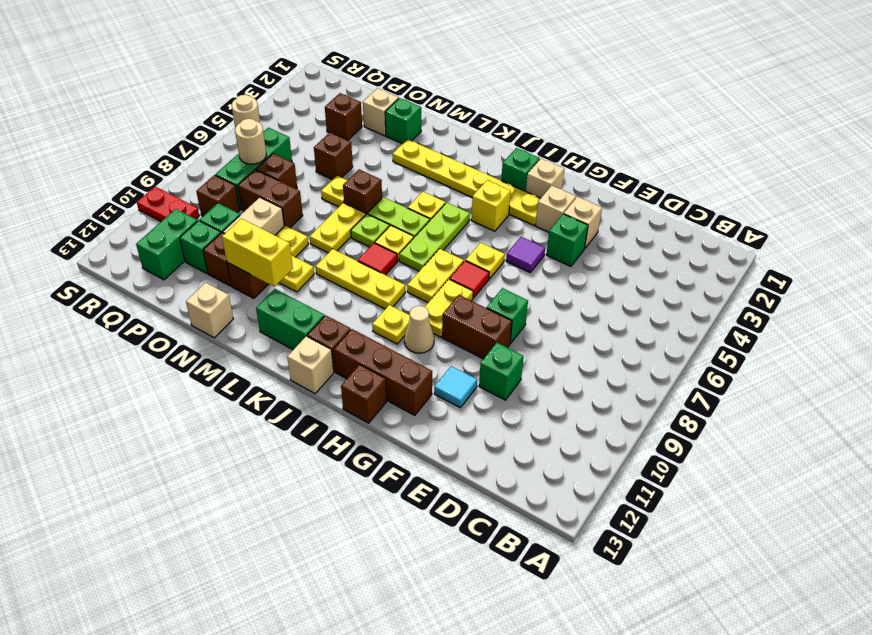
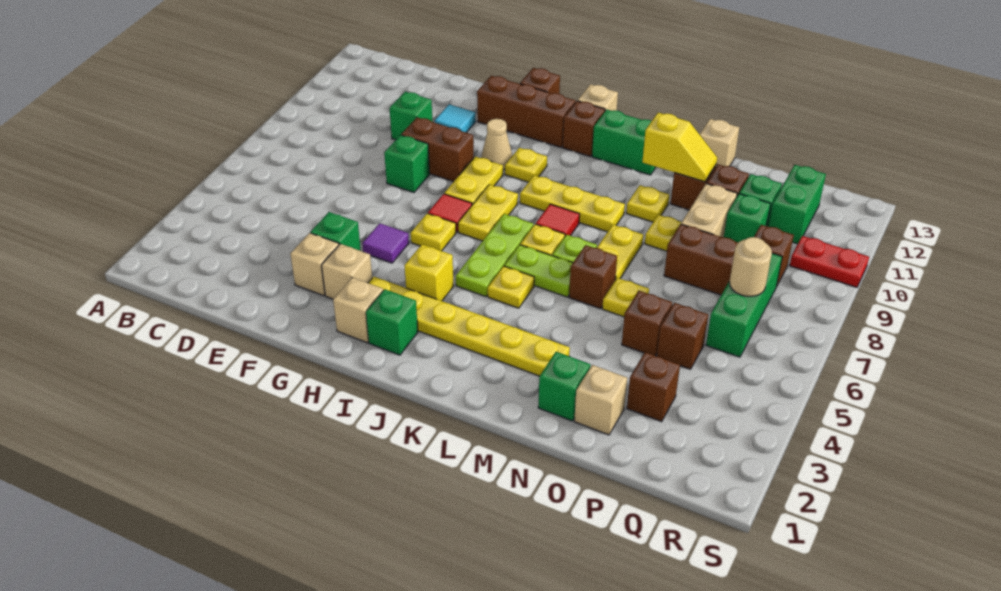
yellow 1x2 brick [222,219,293,287] -> yellow 1x2 slope [642,113,717,182]
brown 1x1 brick [256,154,297,189] -> brown 1x1 brick moved to [657,303,708,369]
tan 1x1 round brick [232,95,260,128] -> none

